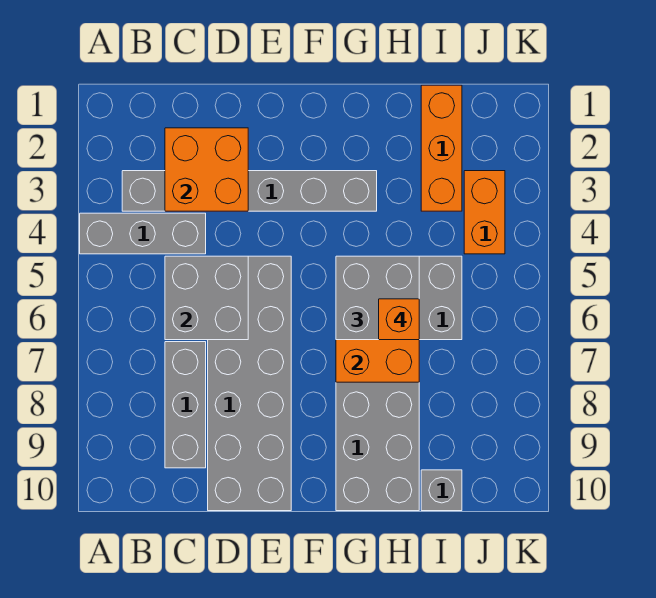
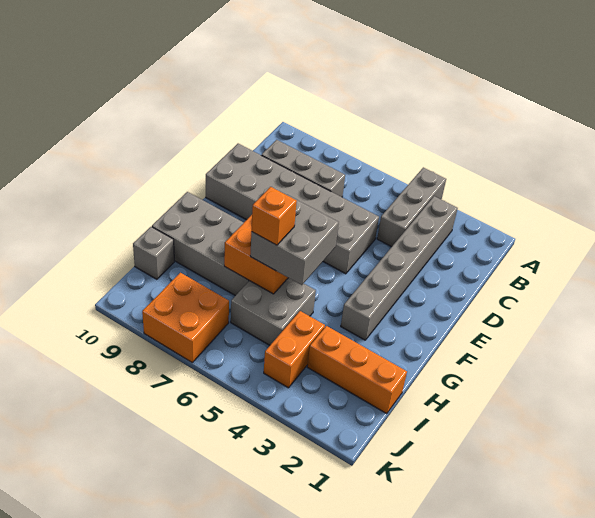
orange 2x2 brick [165,128,248,211] -> orange 2x2 brick moved to [142,273,229,362]
grey 2x2 brick [165,256,248,340] -> none
orange 1x2 brick [464,171,505,254] -> orange 1x2 brick turned to [264,311,325,388]

